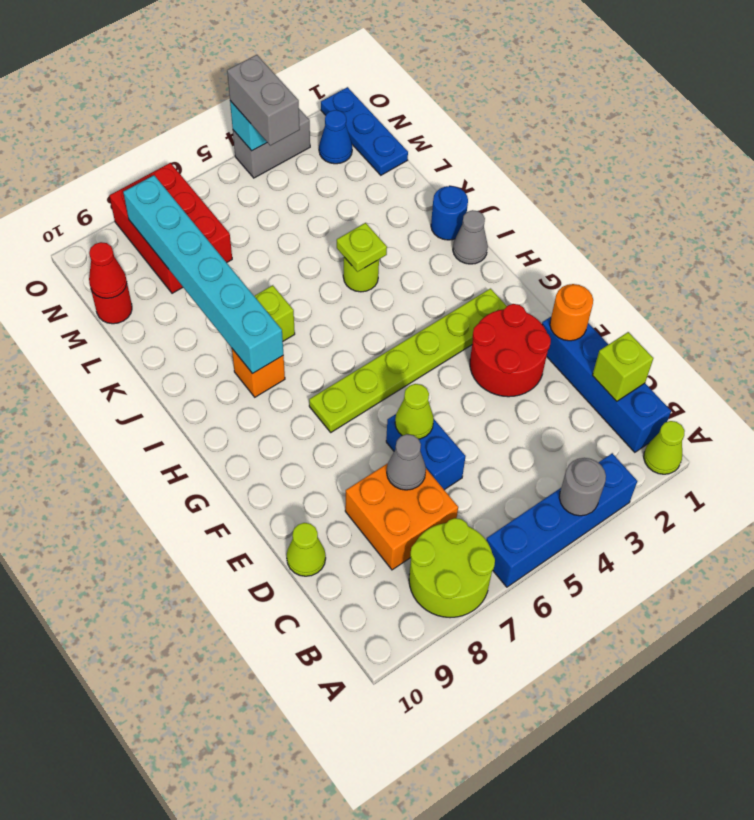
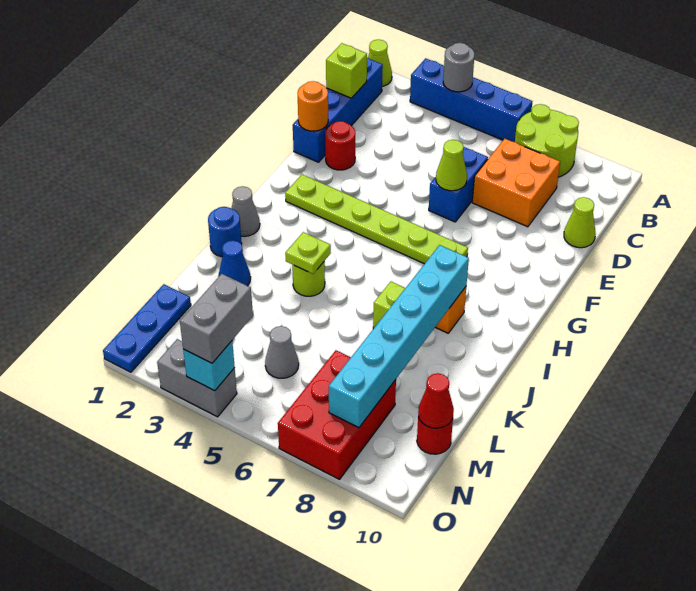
grey 1x1 cone [387,434,426,490] -> grey 1x1 cone moved to [265,326,299,378]
red 2x2 round brick [470,304,551,397] -> red 1x1 round brick [325,121,355,170]
blue 1x1 cone [319,110,352,164] -> blue 1x1 cone moved to [218,240,251,286]

